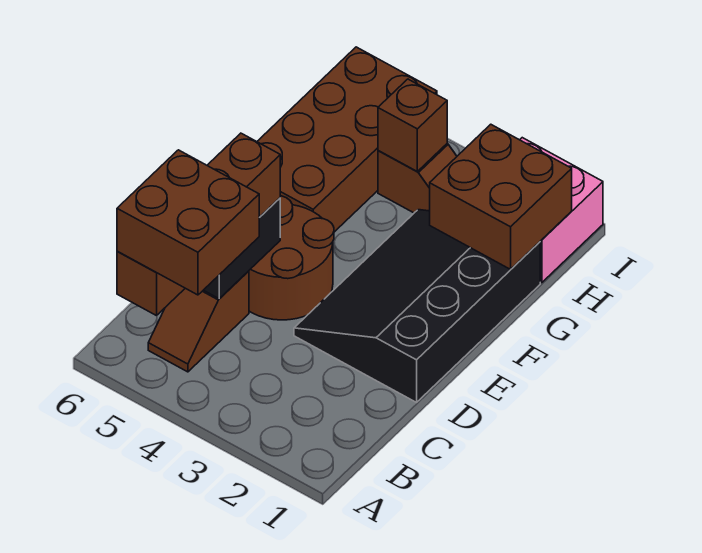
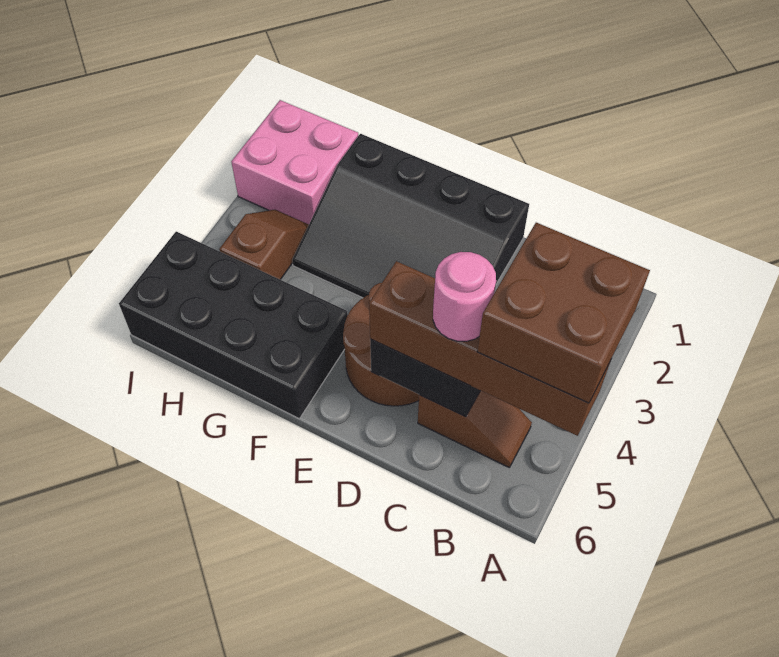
none -> pink 1x1 round brick [433,252,496,341]
brown 2x4 brick [257,47,437,232] -> black 2x4 brick [119,231,348,419]
brown 2x2 brick [430,124,572,269] -> none
brown 1x1 brick [378,79,447,171] -> none

